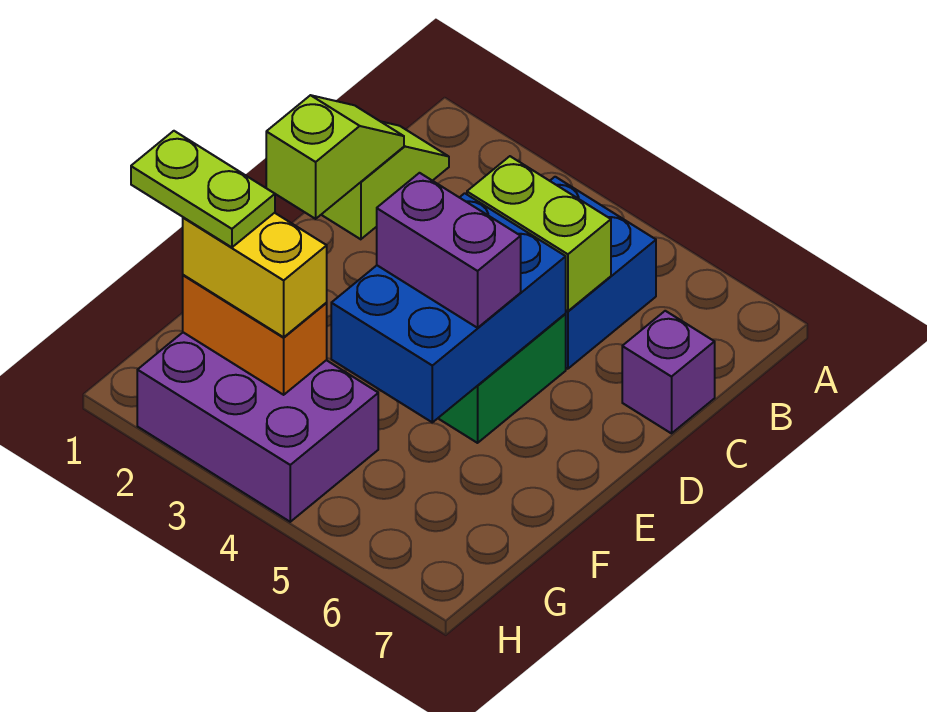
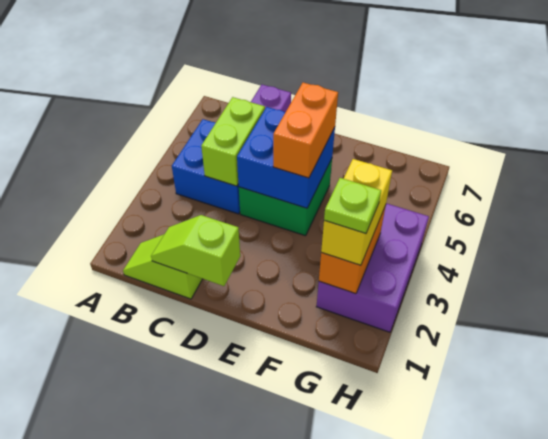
blue 2x3 brick [331,193,566,422] -> blue 2x2 brick [237,107,335,208]
purple 1x2 brick [377,173,521,328] -> orange 1x2 brick [273,83,338,178]
lime 1x2 plate [131,131,275,247] -> lime 1x1 plate [324,178,381,234]

